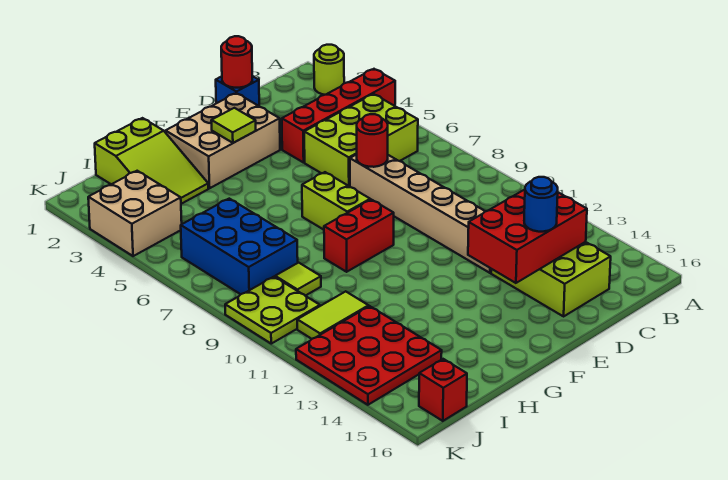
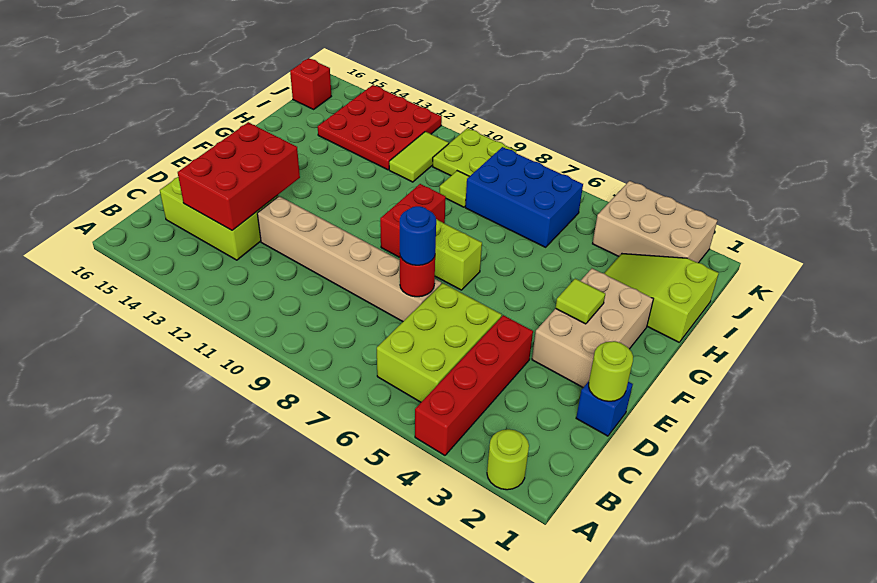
red 1x1 round brick [221,36,252,88] -> lime 1x1 round brick [589,341,633,401]
blue 1x1 round brick [524,177,558,232] -> blue 1x1 round brick moved to [400,206,436,265]
tan 2x2 brick [88,171,182,256] -> tan 2x3 brick [593,181,717,263]

